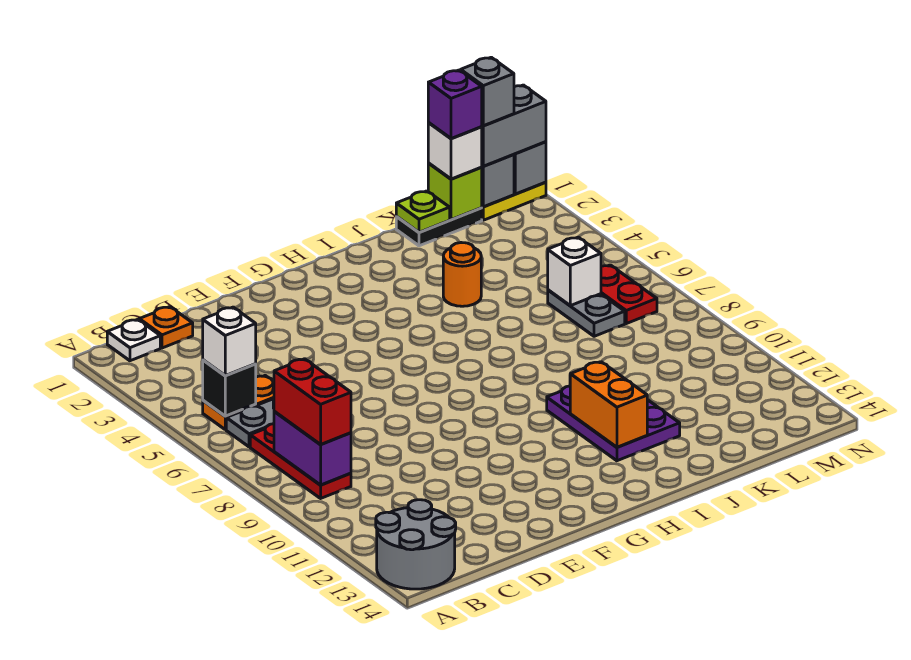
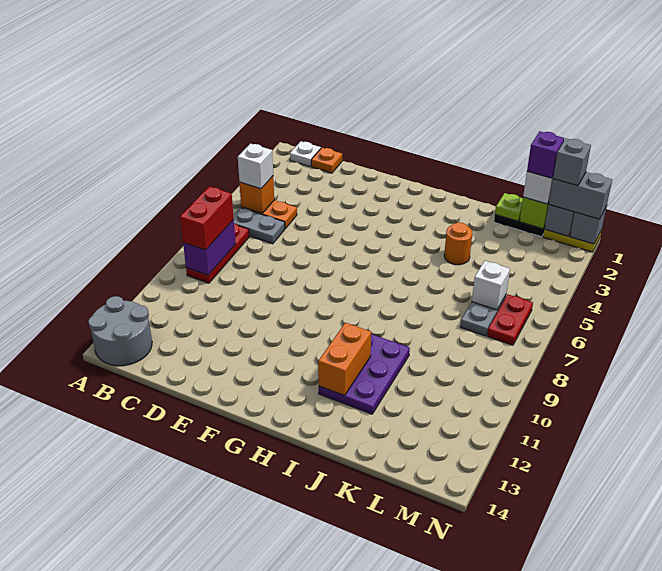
black 1x1 brick [203,360,256,416] -> orange 1x1 brick [239,176,274,213]

